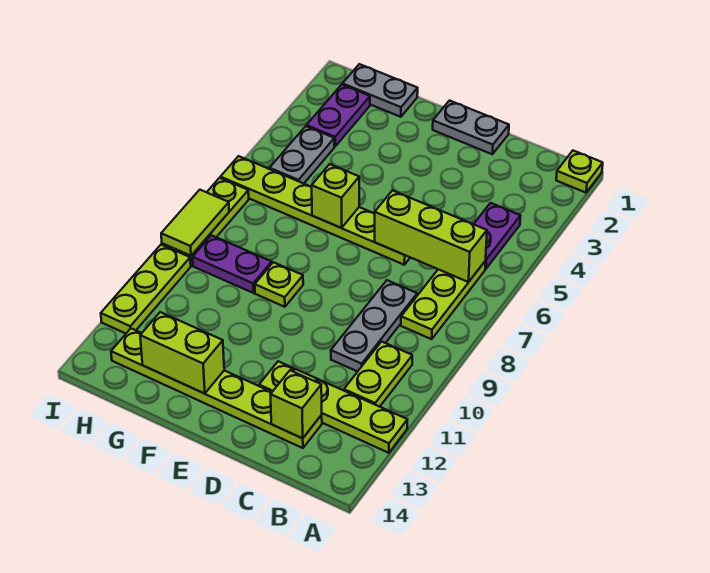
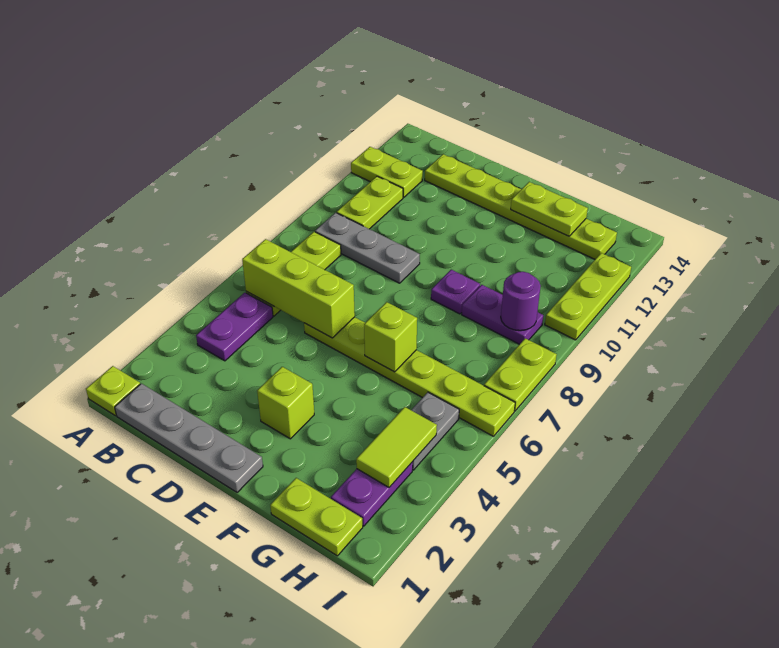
lime 1x4 plate [259,361,407,453] -> lime 1x2 plate [351,147,423,197]
grey 1x3 plate [331,280,417,372] -> grey 1x3 plate turned to [315,213,420,283]
lime 1x1 brick [271,370,322,438] -> lime 1x1 brick moved to [257,367,314,439]
grey 1x2 plate [433,101,509,154] -> grey 1x4 plate [115,383,263,493]
lime 1x1 plate [255,262,303,307] -> purple 1x1 plate [431,270,480,314]
lime 1x2 brick [140,312,224,394] -> lime 1x2 plate [511,182,588,236]
grey 1x2 plate [342,64,418,117] -> lime 1x2 plate [270,478,363,556]
none -> purple 1x1 round brick [501,272,541,331]
lime 1x2 tile [161,190,229,256] -> lime 1x2 tile moved to [356,407,437,487]

